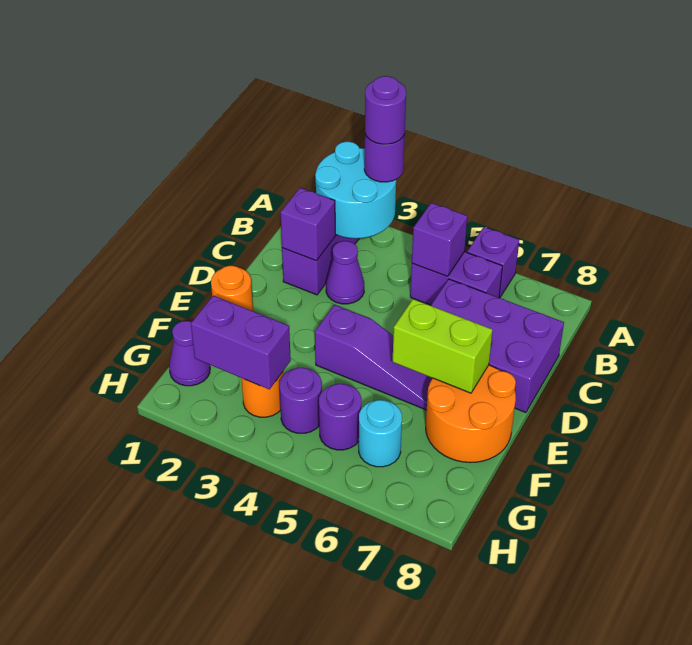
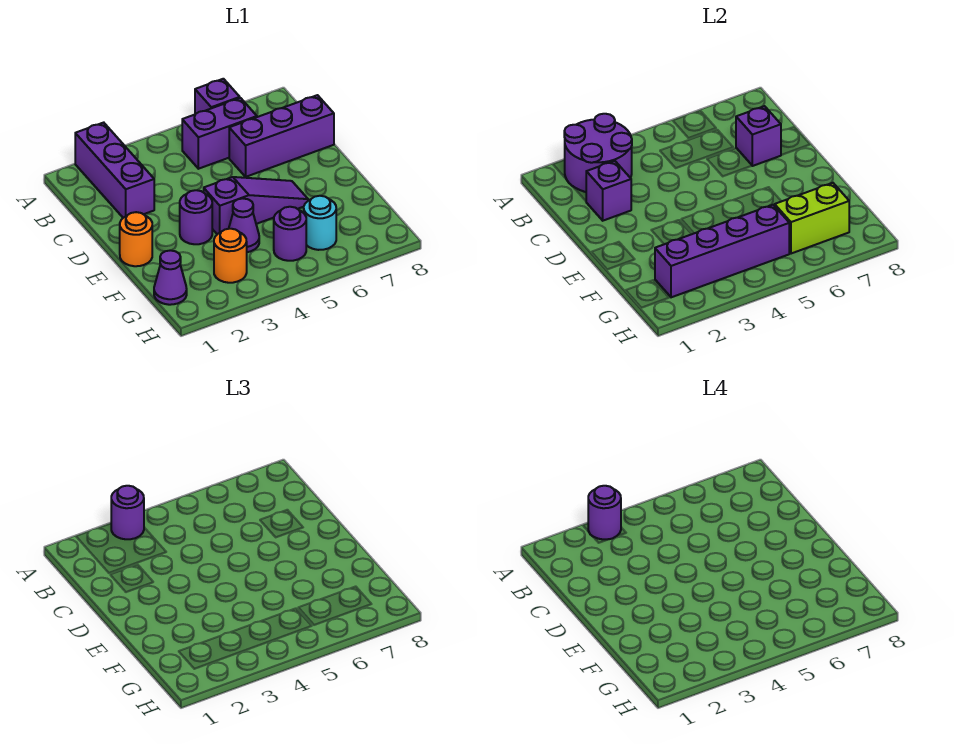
cyan 2x2 round brick [315,142,396,238] -> purple 2x2 round brick [564,114,632,192]
purple 1x1 brick [412,203,467,276] -> purple 1x1 brick moved to [736,106,781,166]
purple 1x1 cone [326,241,364,304] -> purple 1x1 cone moved to [229,199,259,252]
purple 2x3 brick [431,279,564,413] -> purple 1x3 brick [229,95,334,177]
lime 1x2 brick [393,299,493,393] -> lime 1x2 brick moved to [775,183,849,254]
orange 2x2 round brick [426,365,516,463] -> none
purple 1x2 brick [191,295,291,389] -> purple 1x4 brick [655,205,789,297]
purple 1x1 round brick [279,368,322,433] -> purple 1x1 round brick moved to [180,190,212,244]

